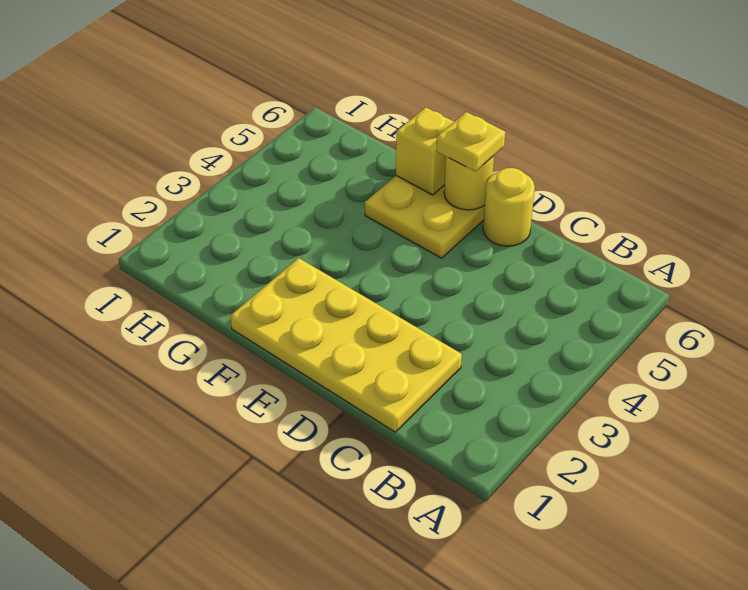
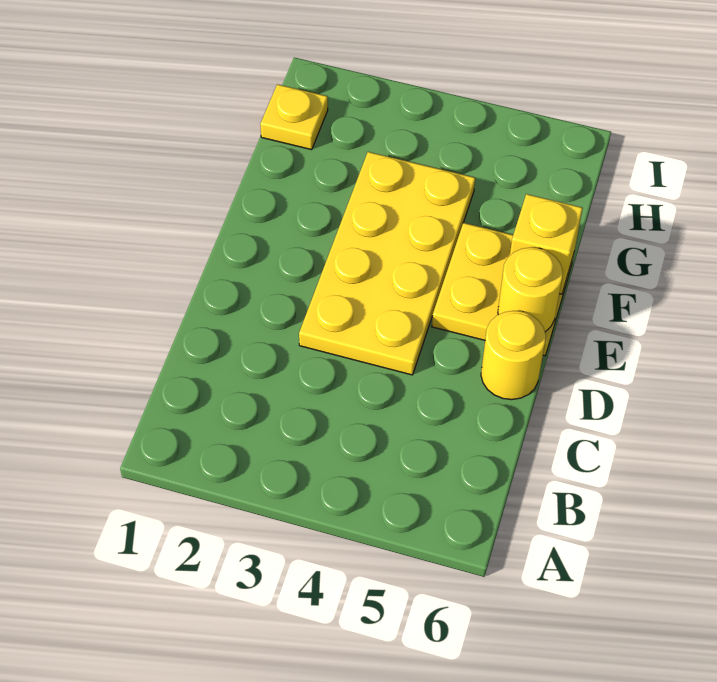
yellow 2x4 plate [230,258,462,432] -> yellow 2x4 plate moved to [299,152,475,375]
yellow 1x1 plate [436,112,505,172] -> yellow 1x1 plate moved to [260,84,328,150]

